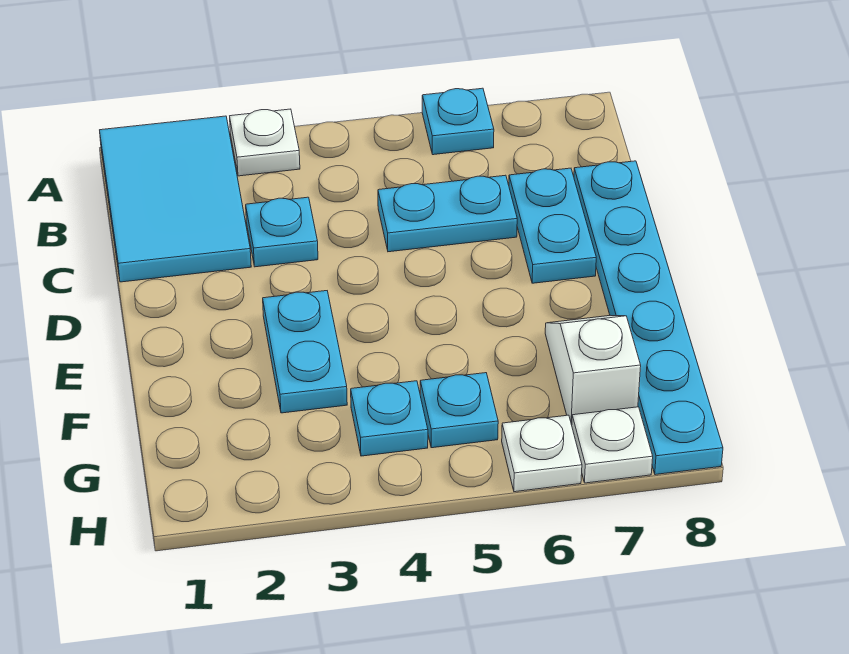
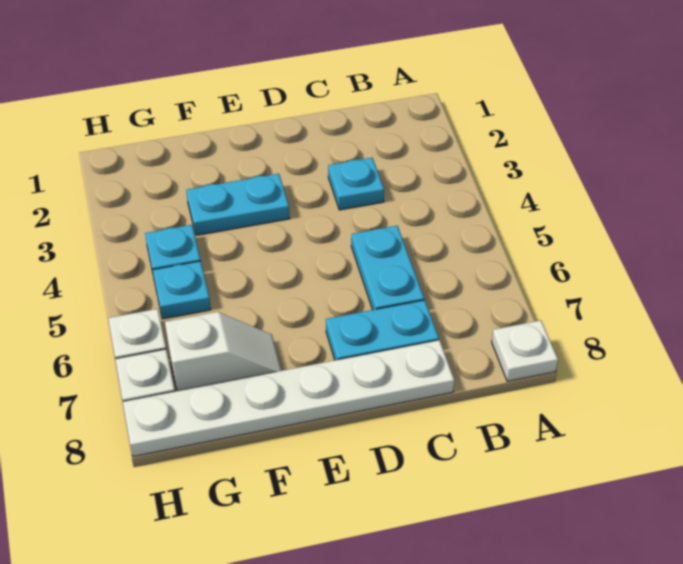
cyan 2x3 tile [100,116,251,282] -> none
white 1x1 plate [230,109,300,176] -> white 1x1 plate moved to [492,320,558,381]
cyan 1x1 plate [422,88,494,155] -> none
cyan 1x6 plate [574,161,723,475] -> white 1x6 plate [123,340,454,457]

